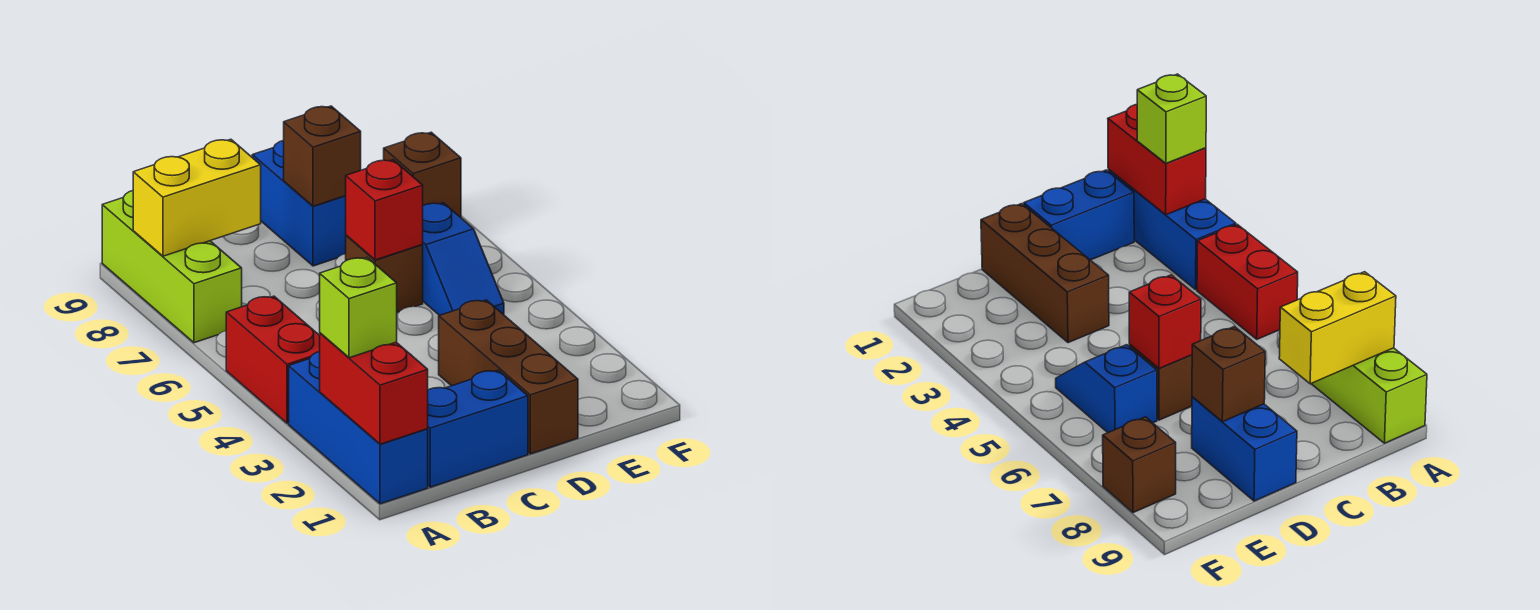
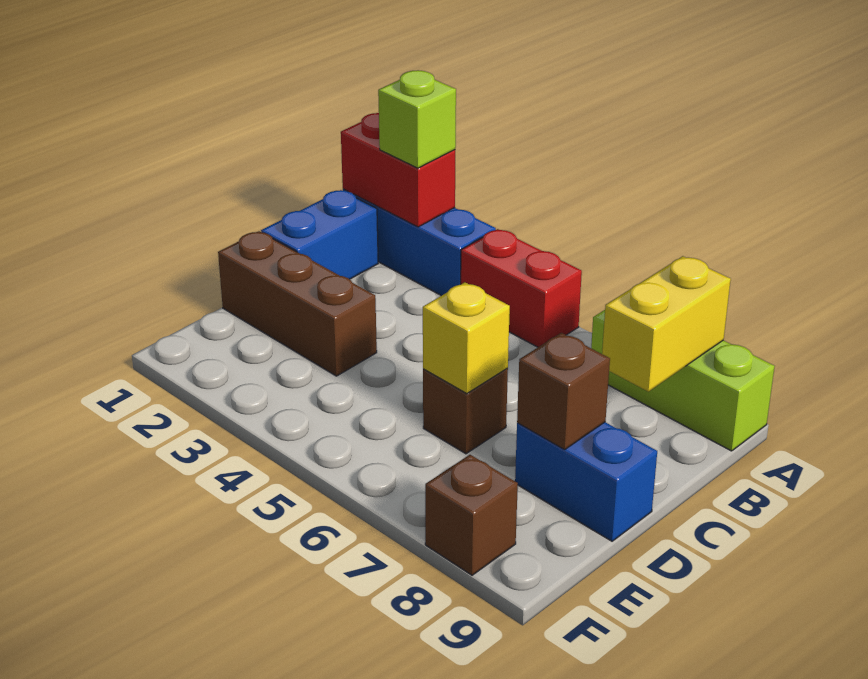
red 1x1 brick [346,160,423,260] -> yellow 1x1 brick [423,282,510,393]
blue 1x2 slope [422,203,504,315] -> none

